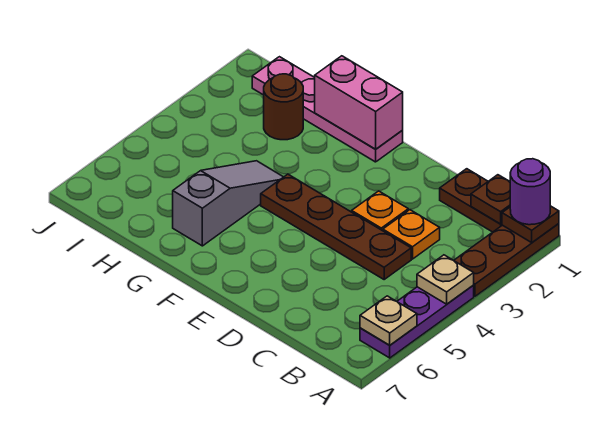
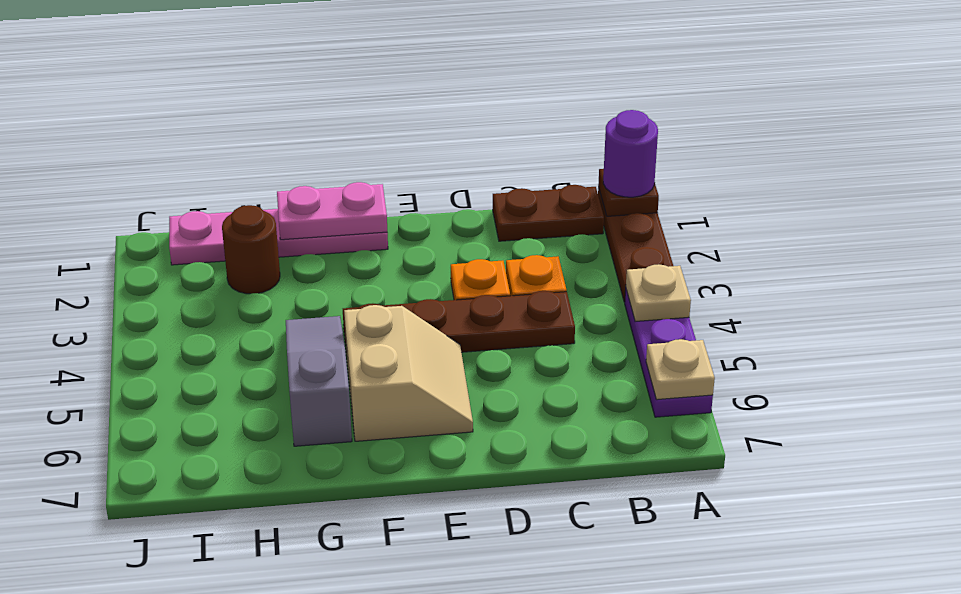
brown 1x1 plate [471,175,510,224] -> none
none -> tan 2x2 slope [344,305,473,441]
pink 1x2 brick [315,56,403,149] -> pink 1x2 plate [277,182,387,240]

